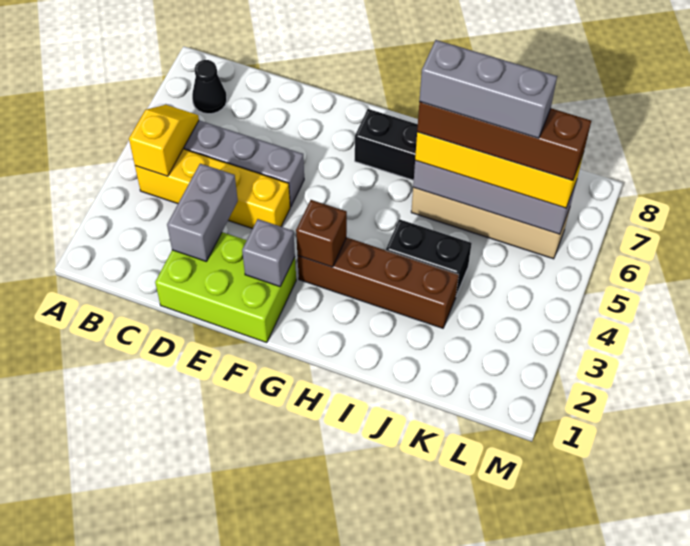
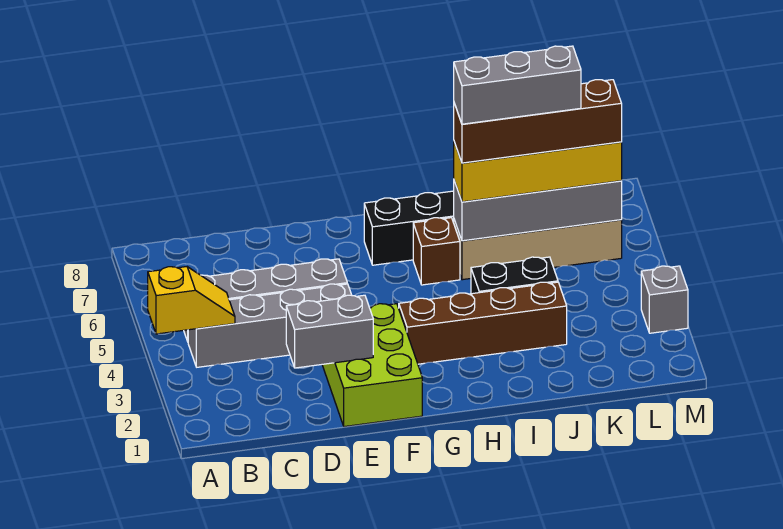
yellow 1x4 brick [135,149,290,229] -> grey 1x4 brick [188,284,351,367]
yellow 1x2 slope [129,105,199,176] -> yellow 1x2 slope turned to [148,267,235,334]
black 1x1 cone [192,60,227,114] -> none
lime 2x3 brick [155,232,296,343] -> lime 2x3 brick turned to [322,304,422,427]
grey 1x2 brick [167,164,238,262] -> grey 1x2 brick turned to [286,295,373,368]
grey 1x1 brick [242,219,295,287] -> grey 1x1 brick moved to [641,266,688,333]
brown 1x1 brick [296,200,347,267] -> brown 1x1 brick moved to [413,218,460,285]

